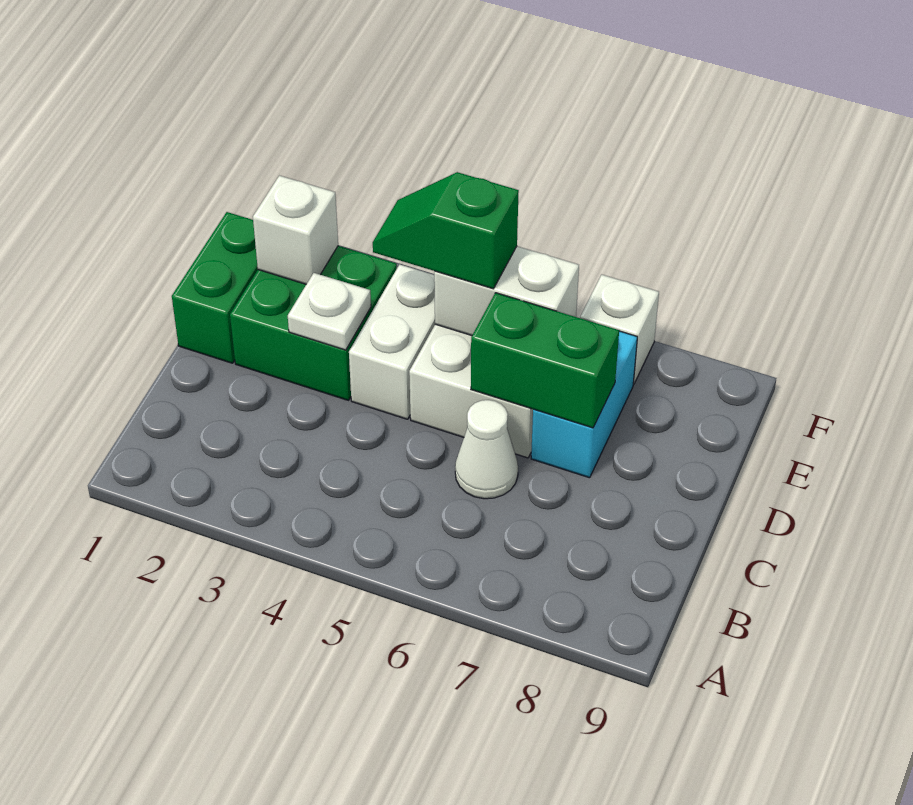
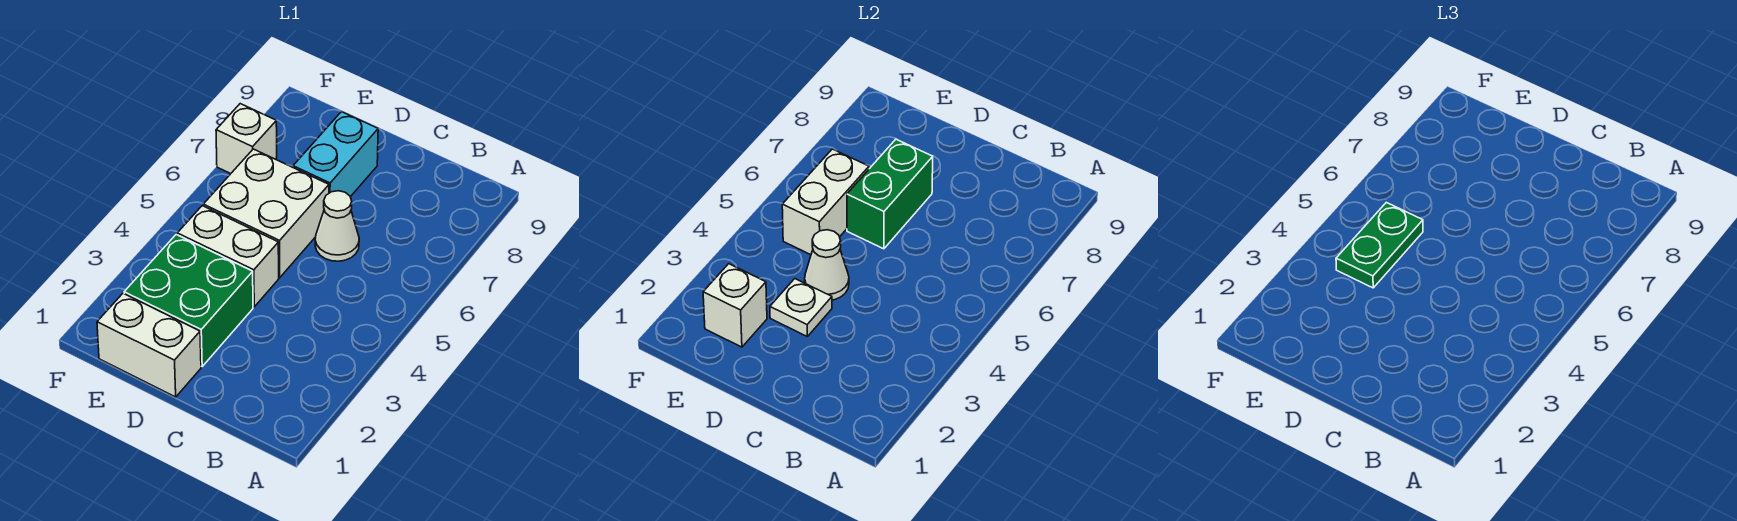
green 1x2 brick [172,212,258,363] -> white 1x2 brick [97,293,201,397]
none -> white 1x1 cone [805,230,849,300]
cyan 1x2 brick [531,331,637,478] -> cyan 1x2 brick turned to [293,112,378,197]
green 1x2 slope [373,172,519,289] -> green 1x2 plate [1336,202,1423,288]

